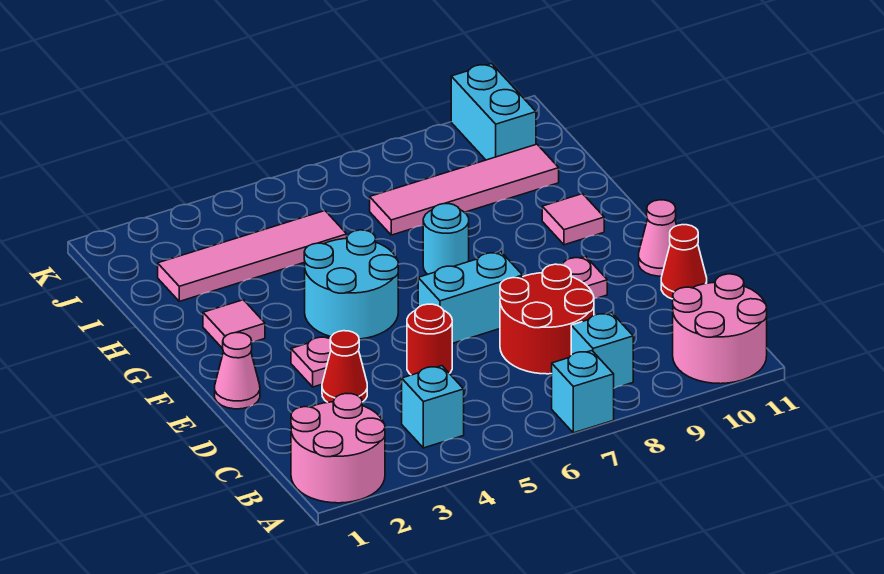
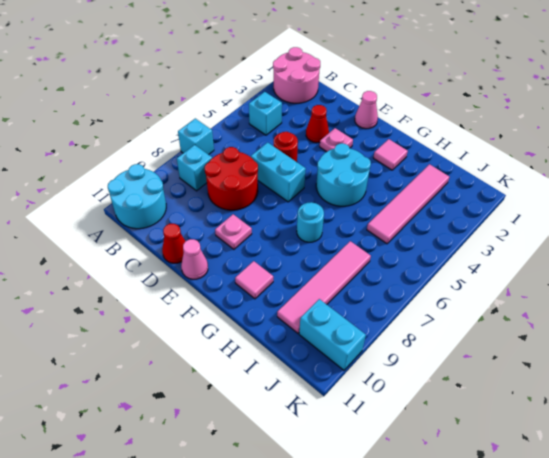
pink 2x2 round brick [673,274,767,384] -> cyan 2x2 round brick [108,164,166,229]
cyan 1x2 brick [418,252,523,343] -> cyan 1x2 brick turned to [251,142,306,202]

